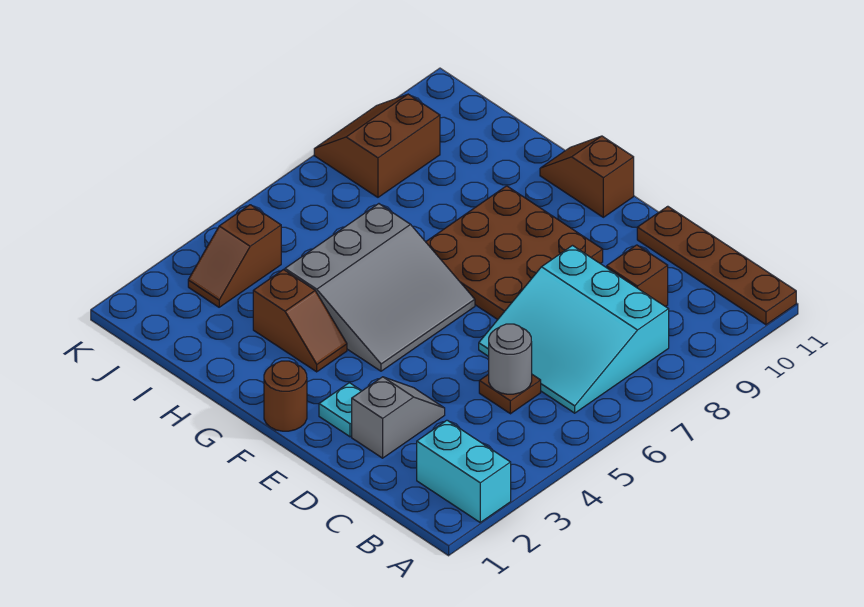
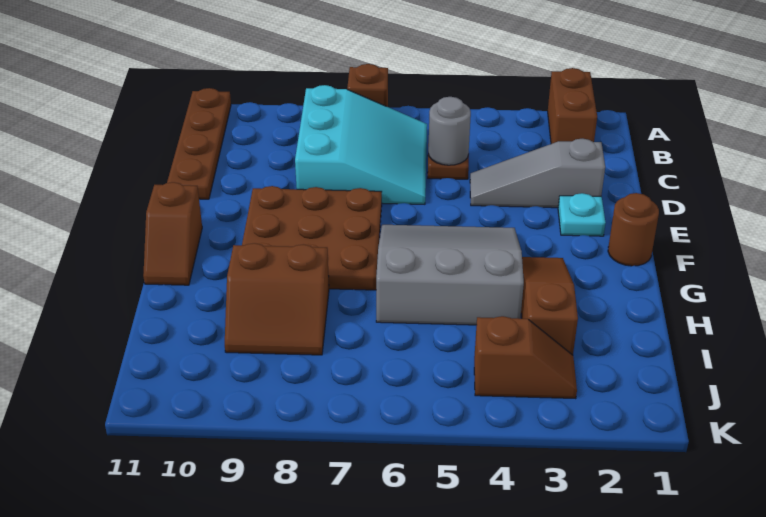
cyan 1x2 brick [417,420,511,522] -> brown 1x2 brick [548,68,597,144]
brown 1x1 brick [607,245,668,307] -> brown 1x1 brick moved to [347,64,388,107]
grey 1x2 slope [352,377,445,458] -> grey 1x3 slope [470,139,605,208]
brown 1x2 slope [253,270,347,372] -> brown 1x3 slope [521,257,578,355]
brown 2x2 slope [314,94,440,197] -> brown 2x2 slope moved to [225,243,329,355]

